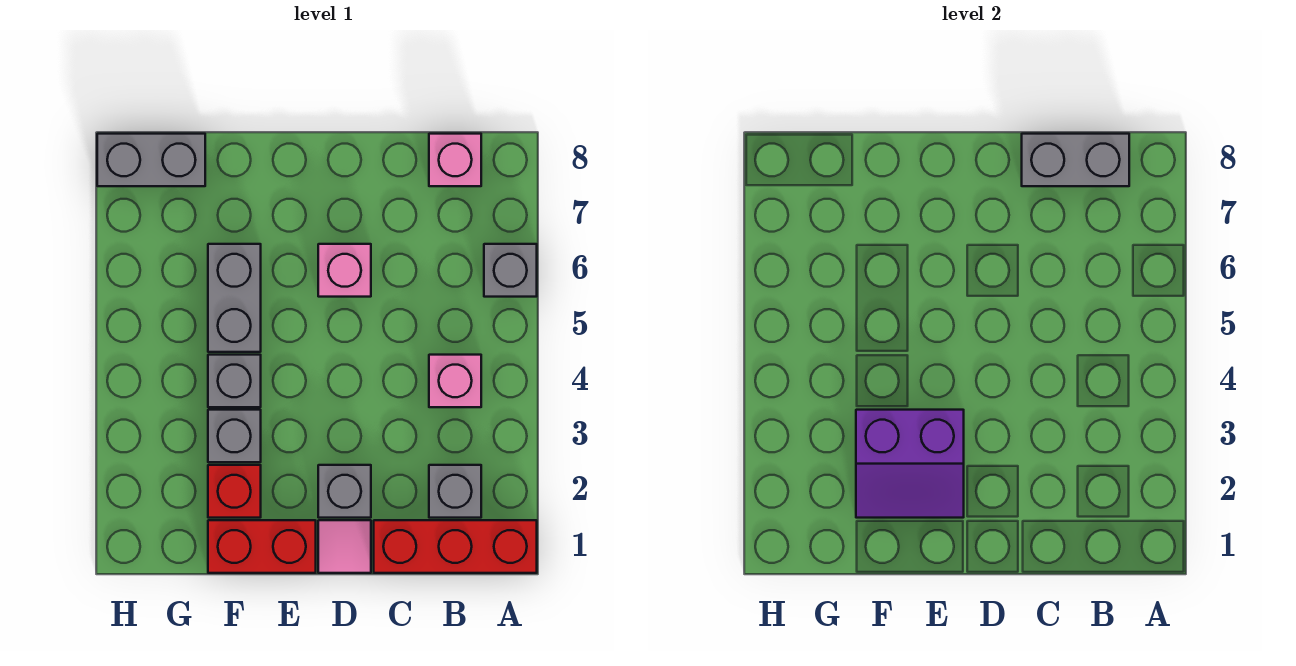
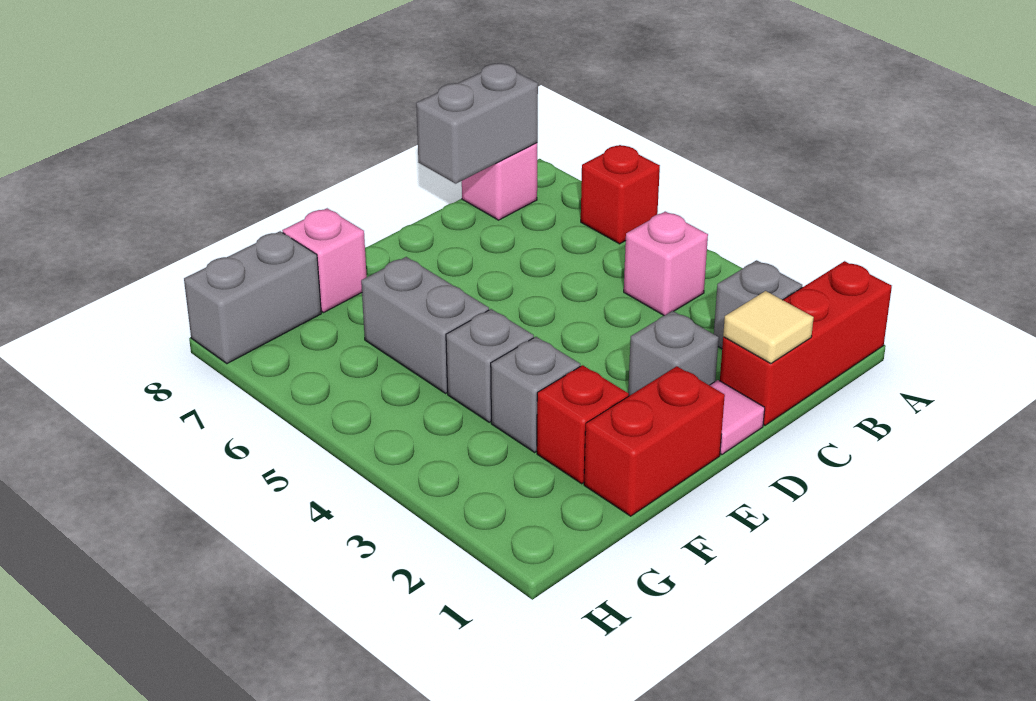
grey 1x1 brick [484,244,537,297] -> red 1x1 brick [581,145,660,244]
none -> tan 1x1 tile [723,291,814,364]
pink 1x1 brick [318,244,371,297] -> pink 1x1 brick moved to [282,208,367,313]
purple 2x2 slope [856,410,964,518] -> none

